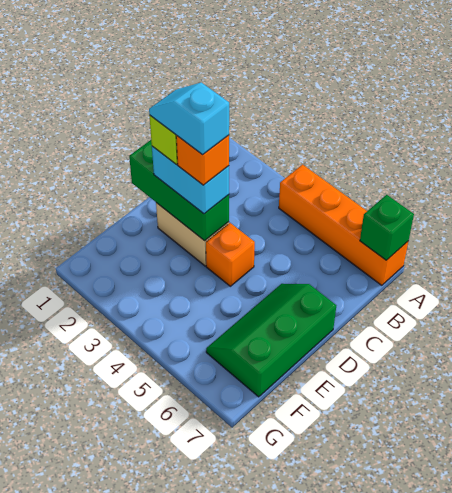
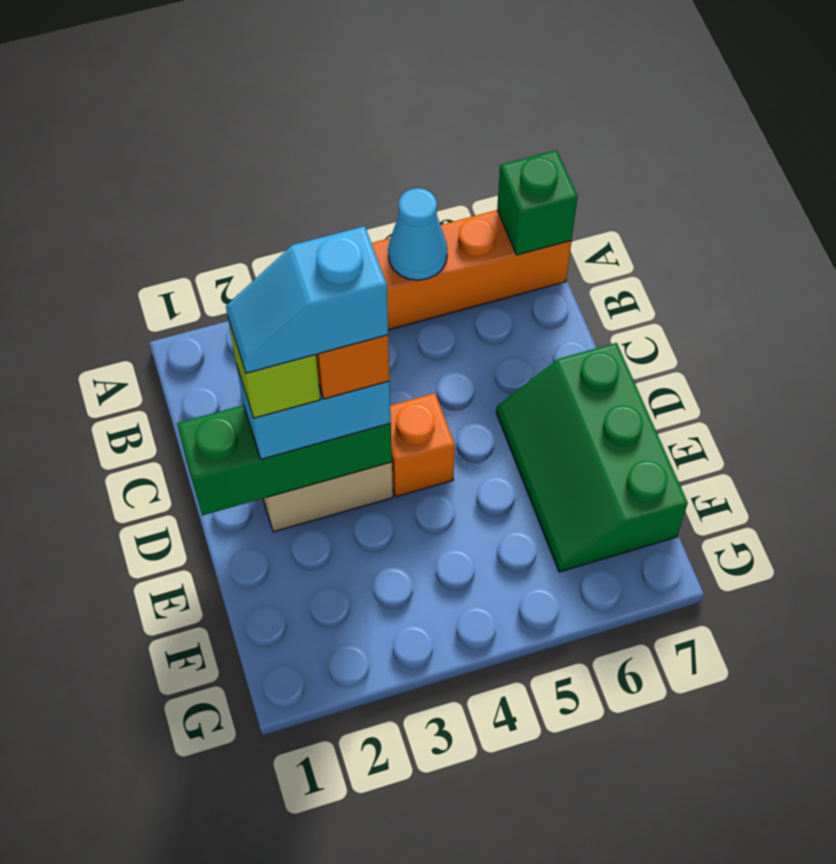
none -> cyan 1x1 cone [388,188,447,280]

